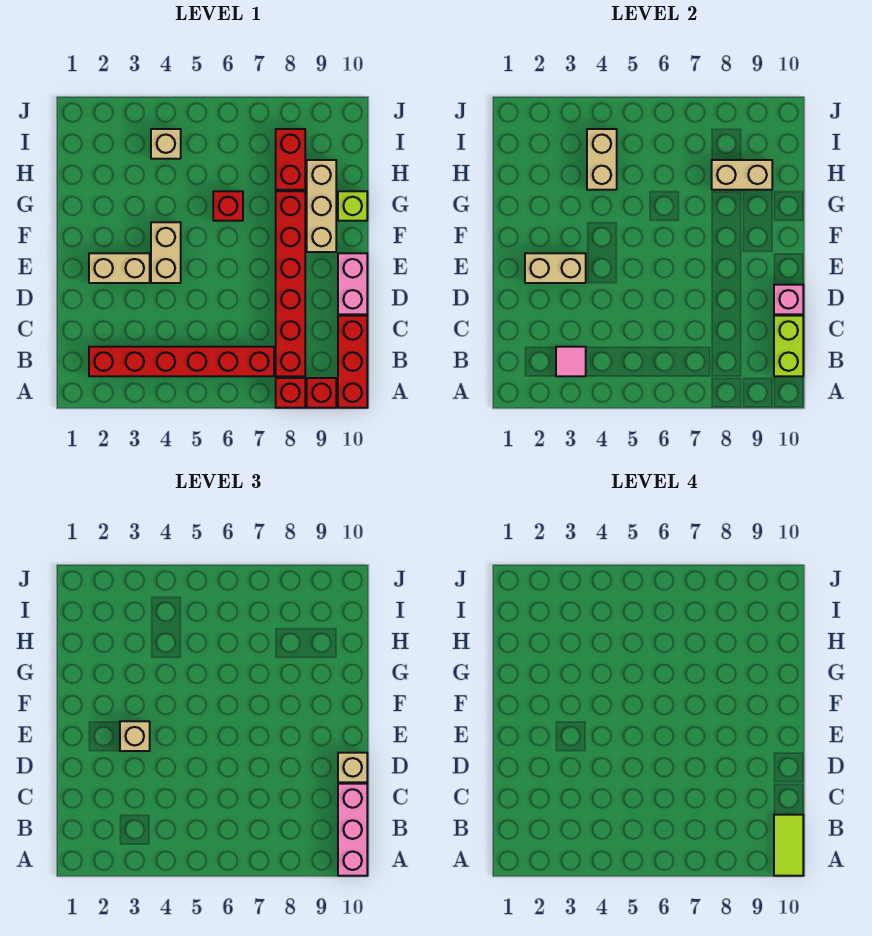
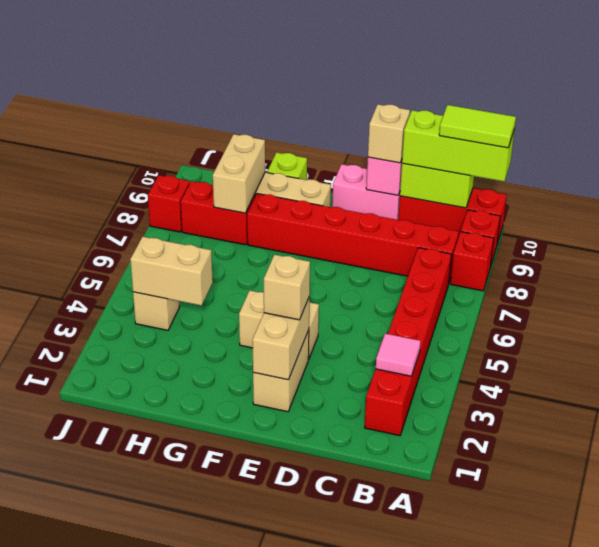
pink 1x3 brick [338,784,367,876] -> lime 1x3 brick [402,110,514,182]
red 1x1 brick [213,191,243,221] -> red 1x1 brick moved to [148,175,190,232]

